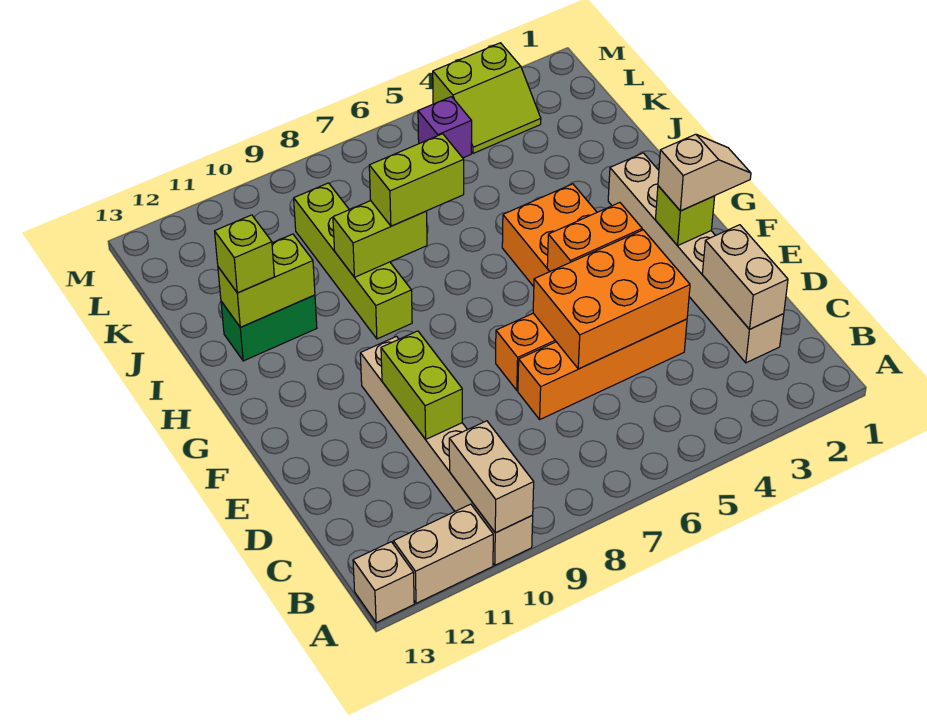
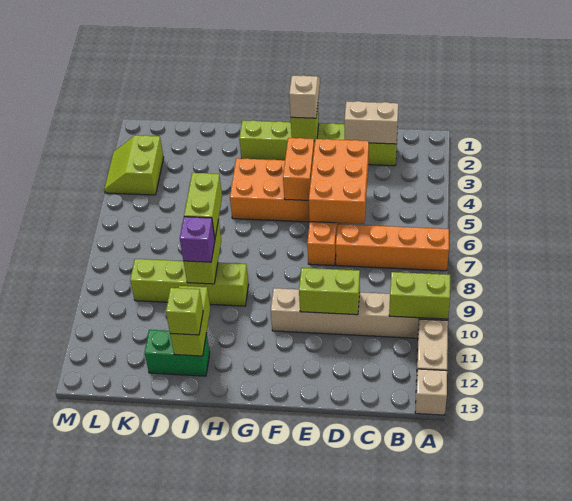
tan 1x2 brick [449,421,534,533] -> lime 1x2 brick [389,272,450,319]
tan 1x6 brick [608,153,784,363] -> lime 1x6 brick [239,120,397,166]
orange 1x4 brick [518,319,687,419] -> orange 1x4 brick turned to [336,224,449,271]
green 1x2 brick [221,295,317,361] -> green 1x2 brick turned to [144,330,210,376]
lime 2x2 slope [433,43,541,153] -> lime 2x2 slope turned to [104,135,164,195]
purple 1x1 brick [418,97,472,158] -> purple 1x1 brick moved to [180,217,215,262]

